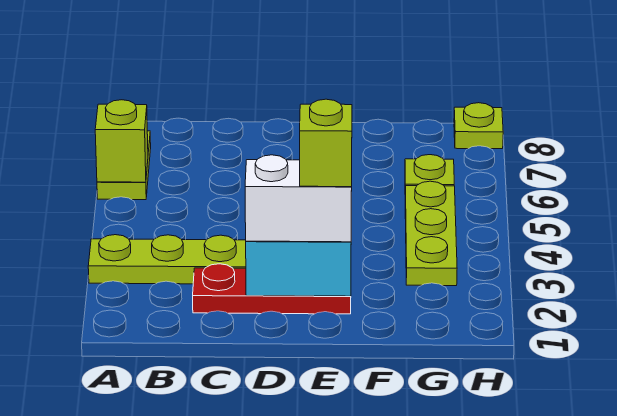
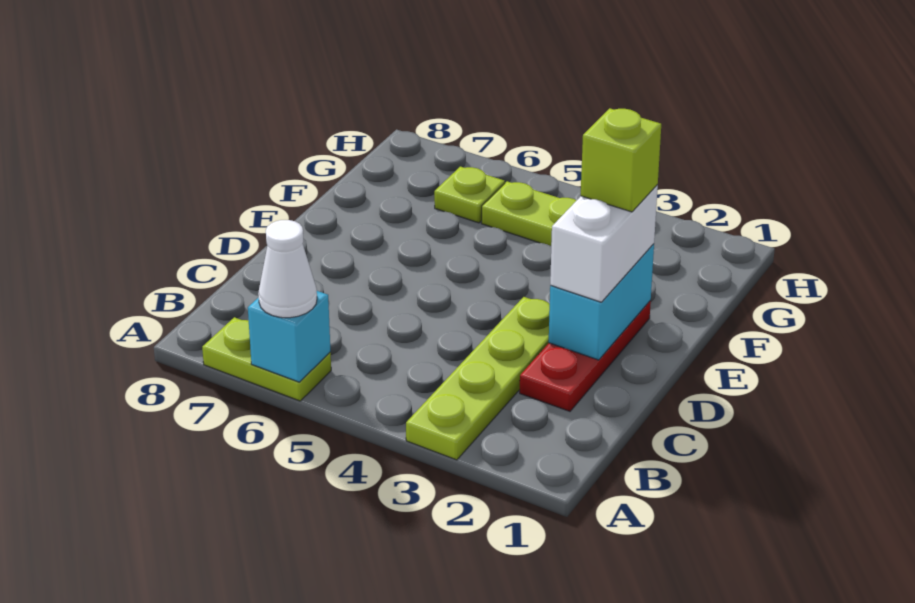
lime 1x1 brick [95,100,148,182] -> cyan 1x1 brick [248,291,331,382]
none -> white 1x1 cone [258,220,317,318]
lime 1x1 plate [454,103,503,149] -> none

